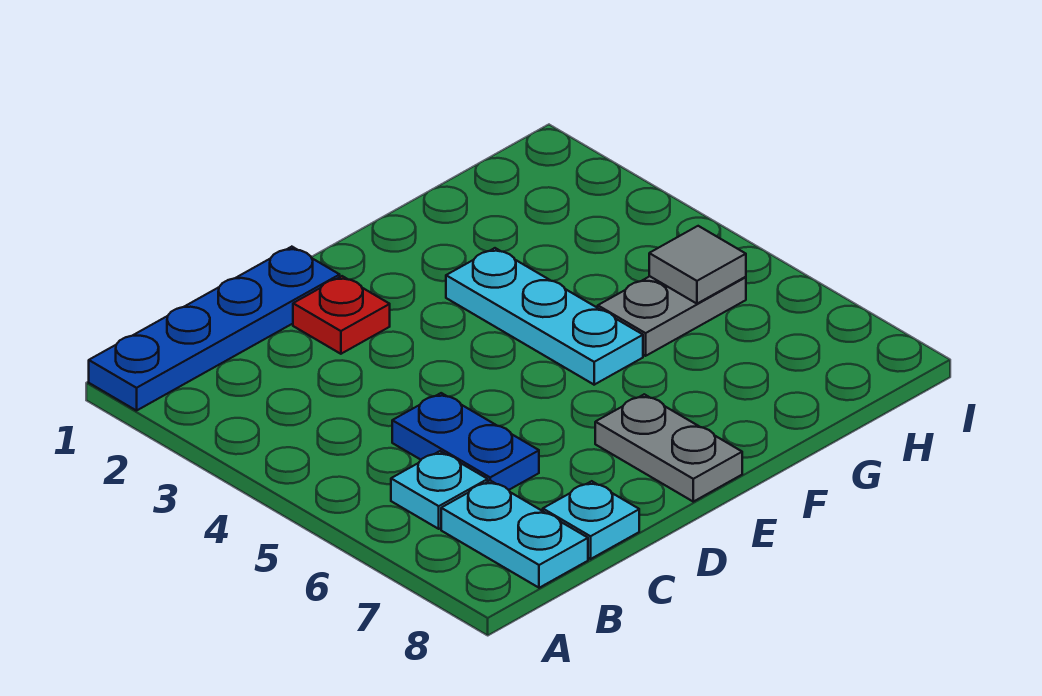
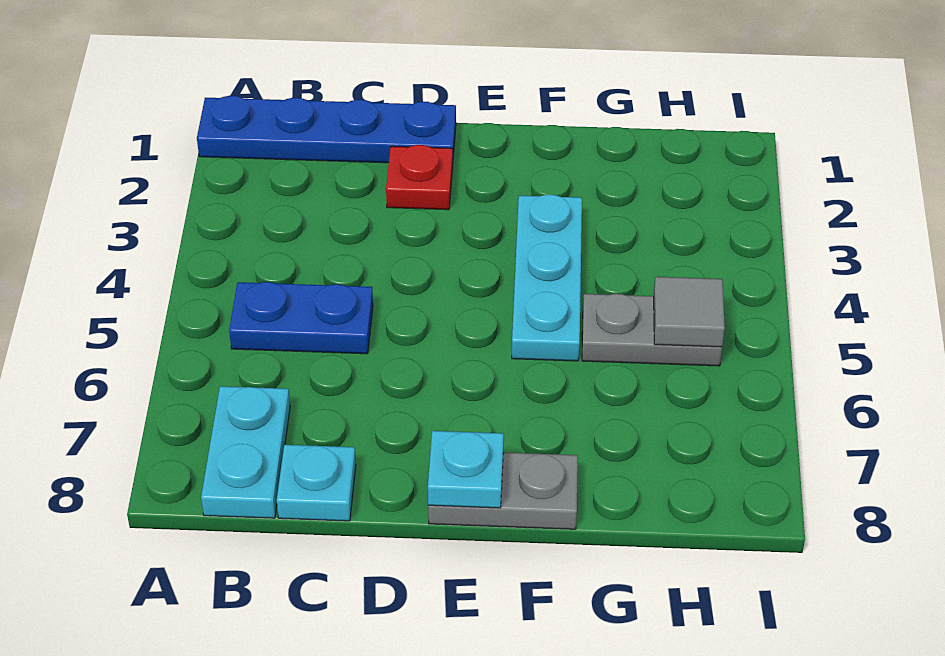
cyan 1x1 plate [391,451,488,529] -> cyan 1x1 plate moved to [428,431,504,508]
blue 1x2 plate [392,393,539,490] -> blue 1x2 plate turned to [229,282,373,354]
grey 1x2 plate [595,394,742,502] -> grey 1x2 plate turned to [428,452,578,529]

